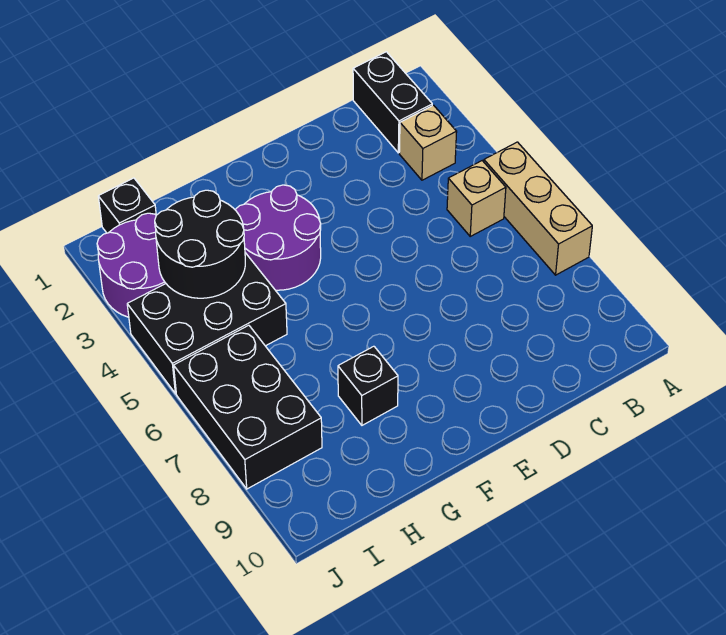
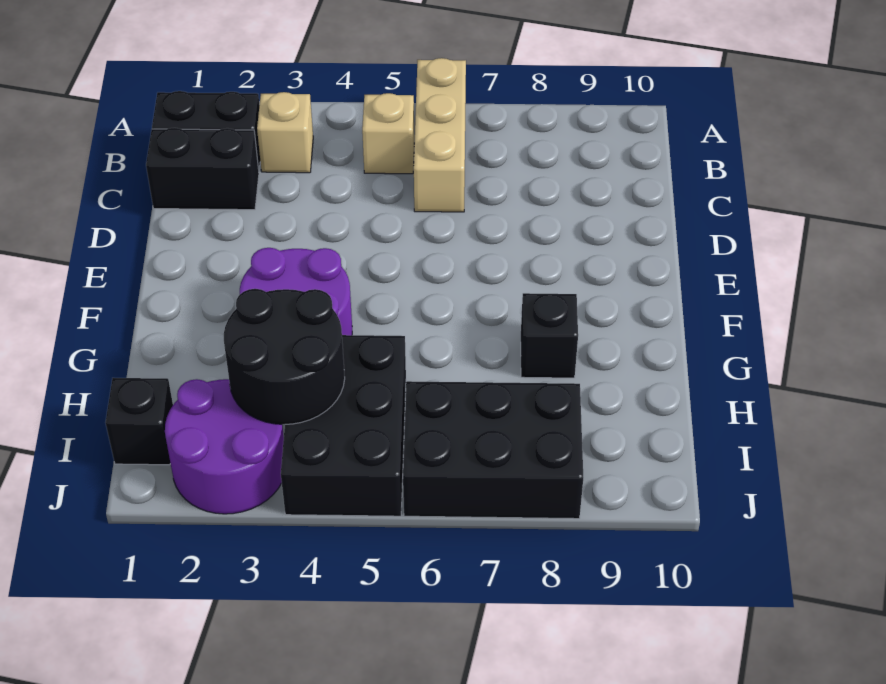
tan 1x3 brick [484,142,592,275] -> tan 1x3 brick turned to [414,58,466,212]
none -> black 1x2 brick [146,128,259,210]

